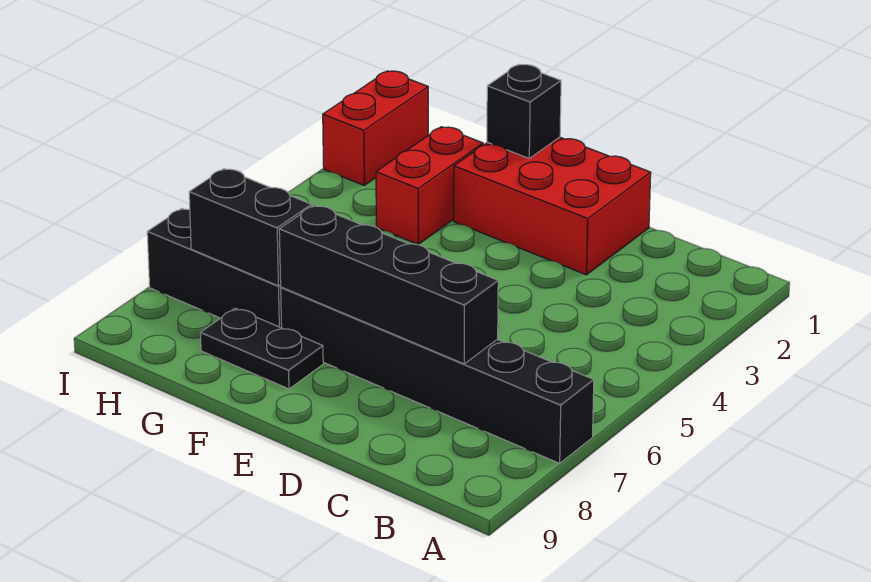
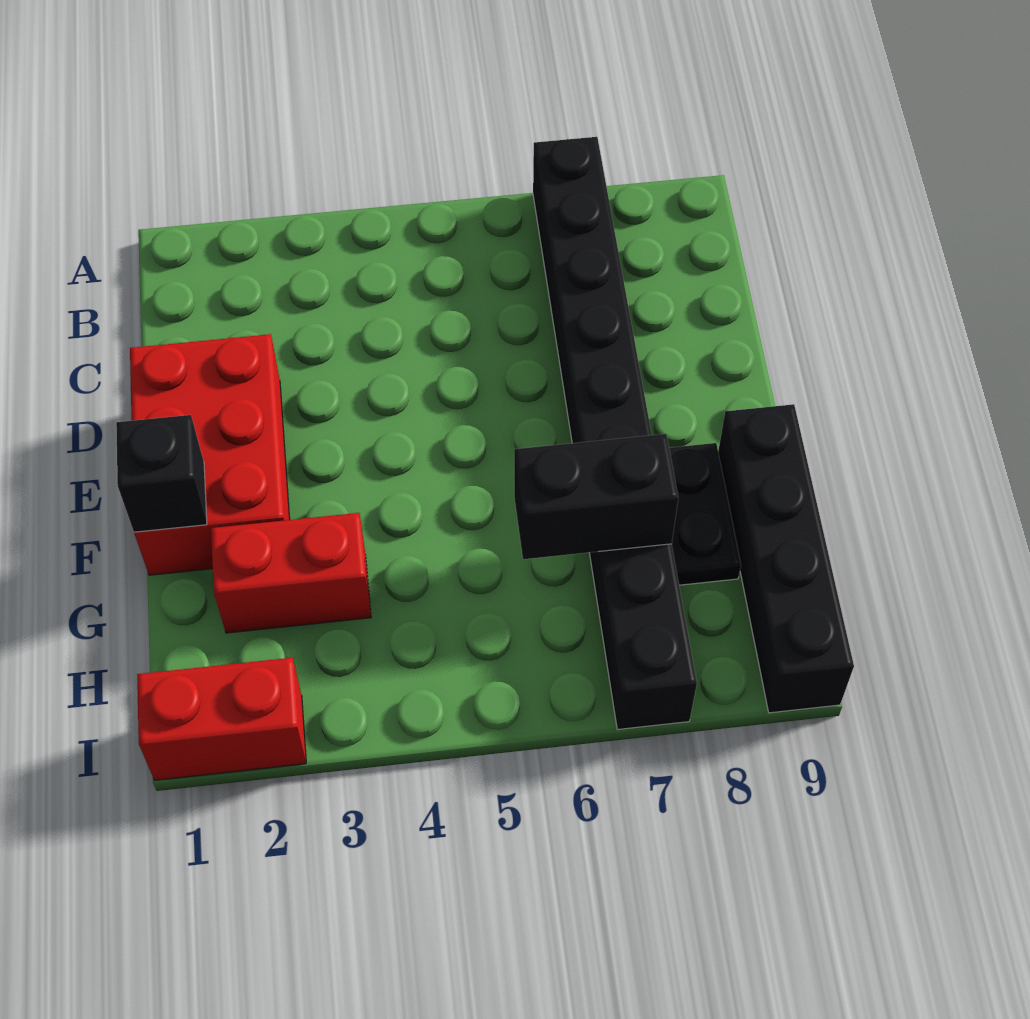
black 1x4 brick [279,205,498,364] -> black 1x4 brick moved to [718,404,854,713]
black 1x2 brick [189,169,312,286] -> black 1x2 brick turned to [514,434,678,559]

